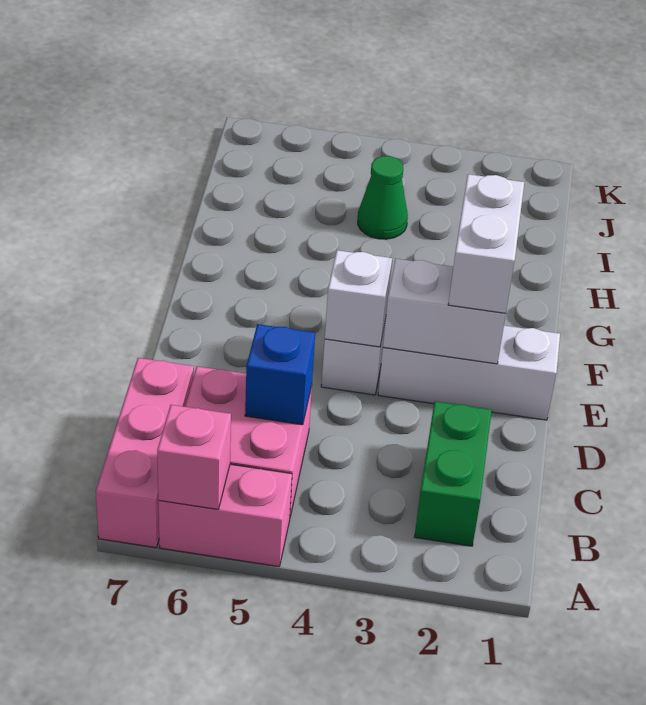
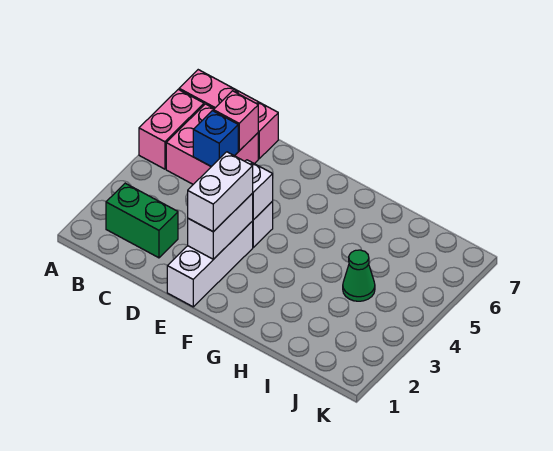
pink 1x1 brick [157,405,231,509] -> pink 1x1 brick moved to [213,91,258,151]
white 1x2 brick [448,174,524,313] -> white 1x2 brick turned to [188,152,253,232]

